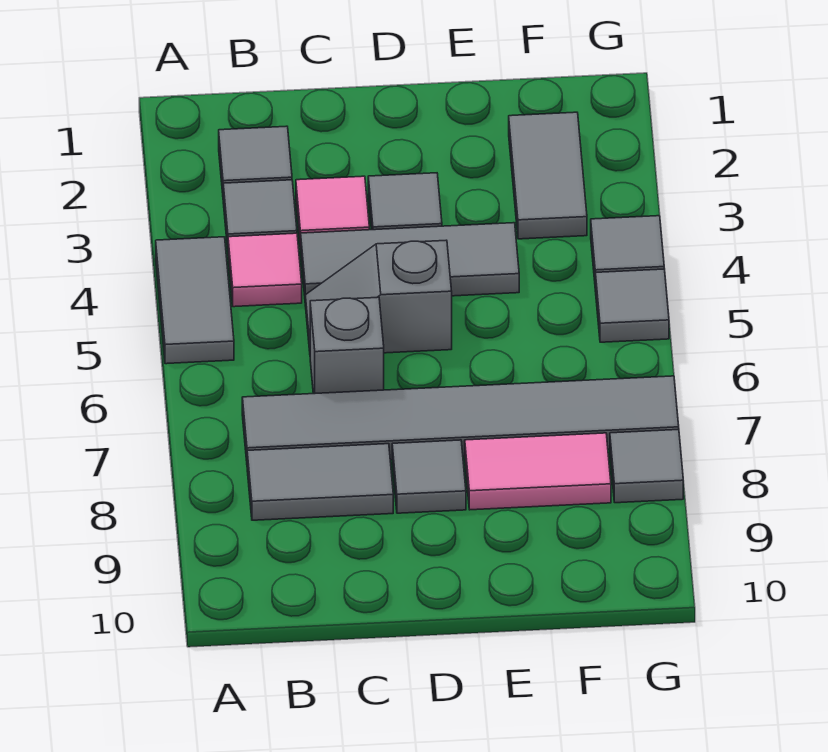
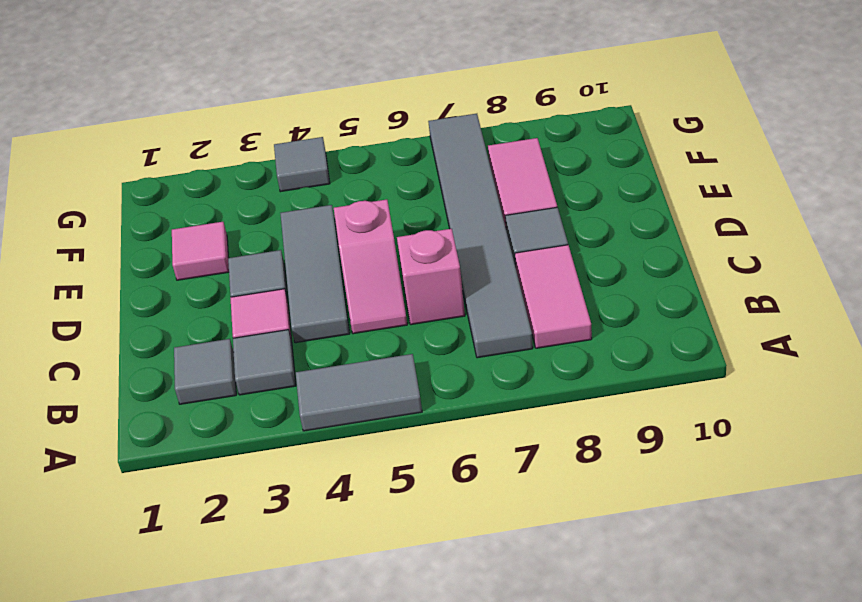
pink 1x1 tile [228,233,302,307] -> pink 1x1 tile moved to [172,222,229,280]
grey 1x2 tile [247,444,393,520] -> pink 1x2 tile [515,245,592,348]
grey 1x2 slope [305,240,452,353] -> pink 1x2 slope [334,199,407,334]
grey 1x1 brick [310,297,384,394] -> pink 1x1 brick [397,229,465,325]
grey 1x2 tile [509,112,587,239] -> none
grey 1x1 tile [595,269,669,342] -> none
grey 1x1 tile [610,430,683,503] -> none

